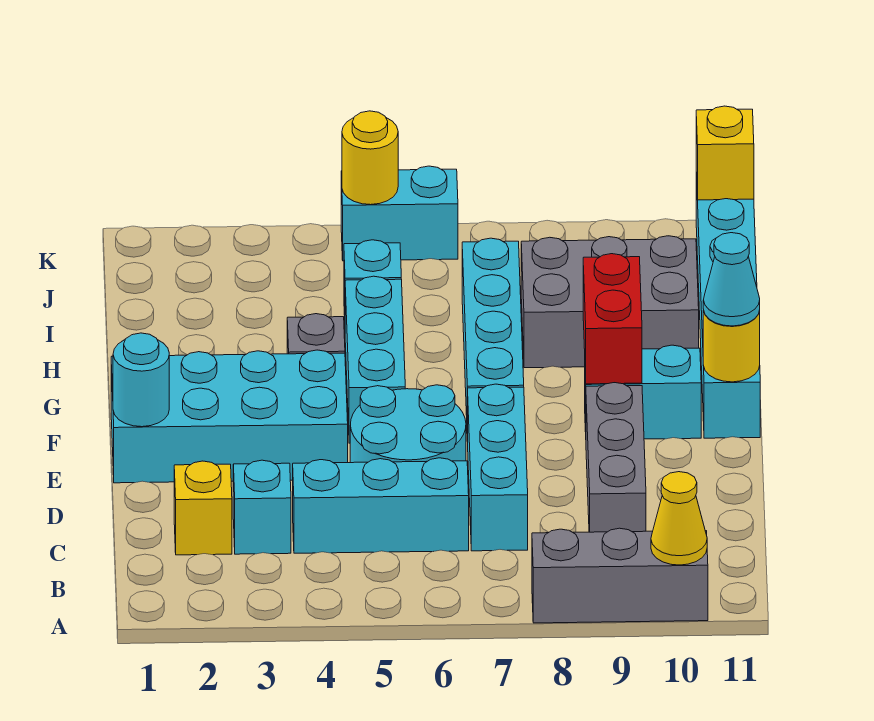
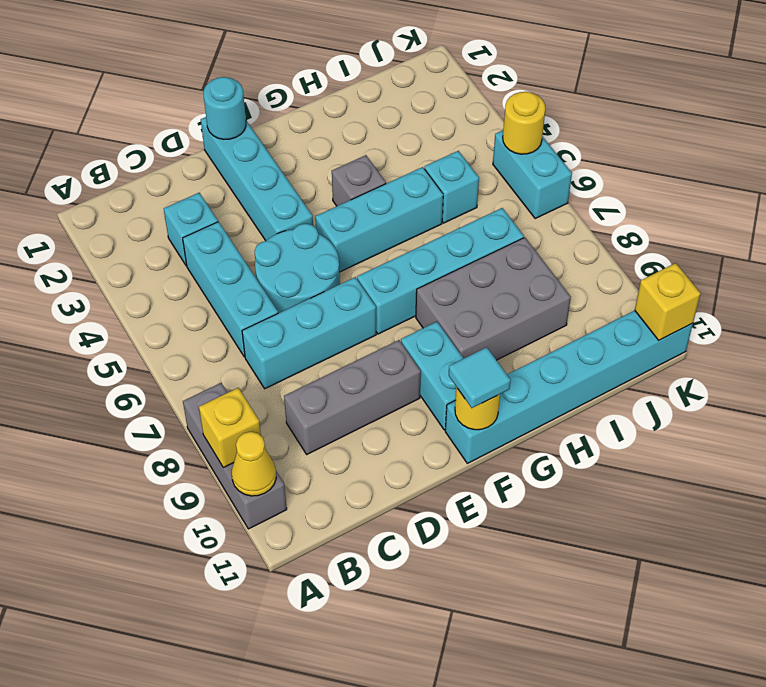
yellow 1x1 brick [174,461,232,555] -> yellow 1x1 brick moved to [199,388,261,468]
cyan 2x4 brick [111,350,348,483] -> cyan 1x4 brick [201,117,313,241]
red 1x2 brick [583,254,642,384] -> none
cyan 1x1 cone [703,233,760,326] -> cyan 1x1 tile [449,347,511,408]
grey 2x3 brick [521,236,699,368] -> grey 2x3 brick turned to [416,238,571,360]

